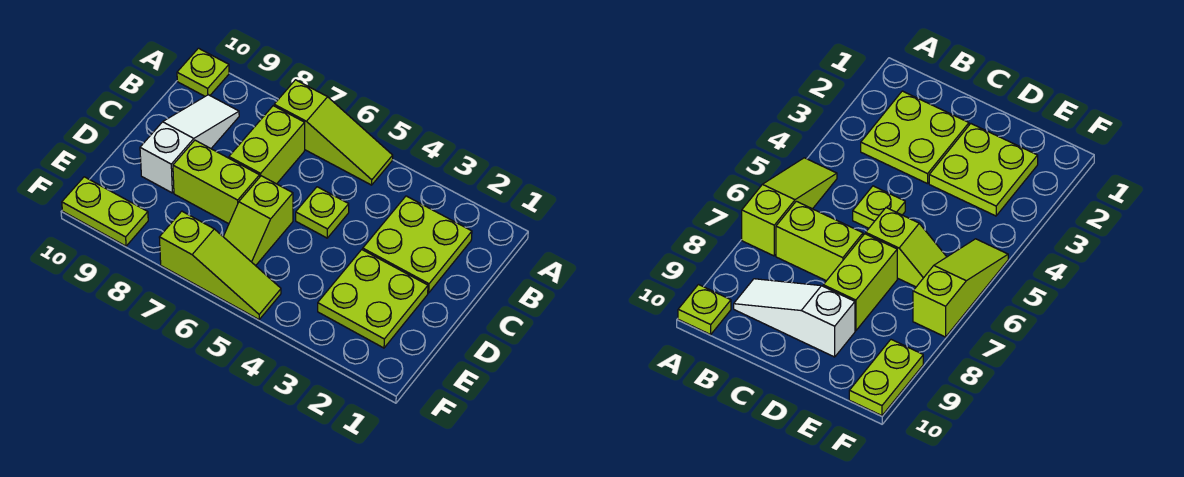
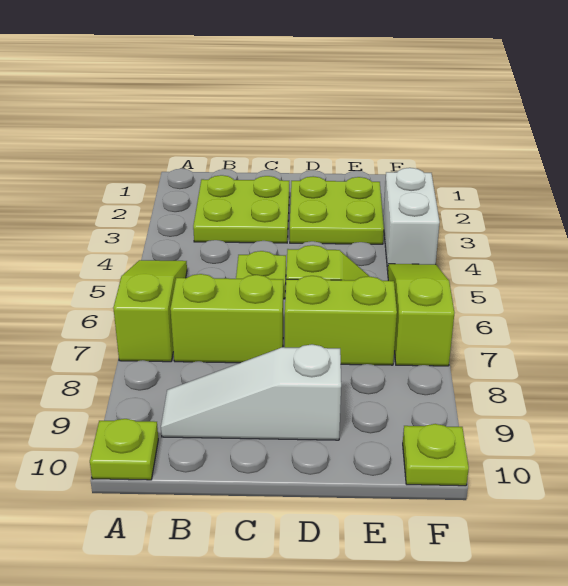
lime 1x2 brick [173,140,260,224] -> lime 1x2 brick turned to [285,276,397,365]
none -> white 1x2 brick [383,168,440,270]
lime 1x2 plate [62,177,148,246] -> lime 1x1 plate [403,424,469,486]

